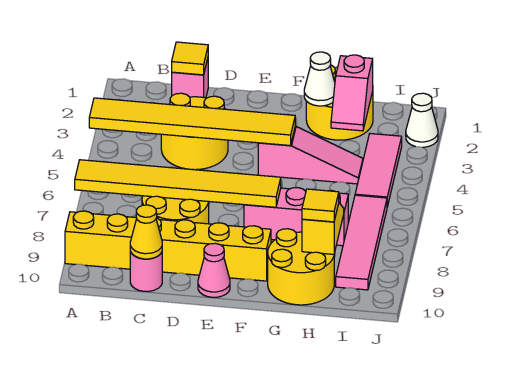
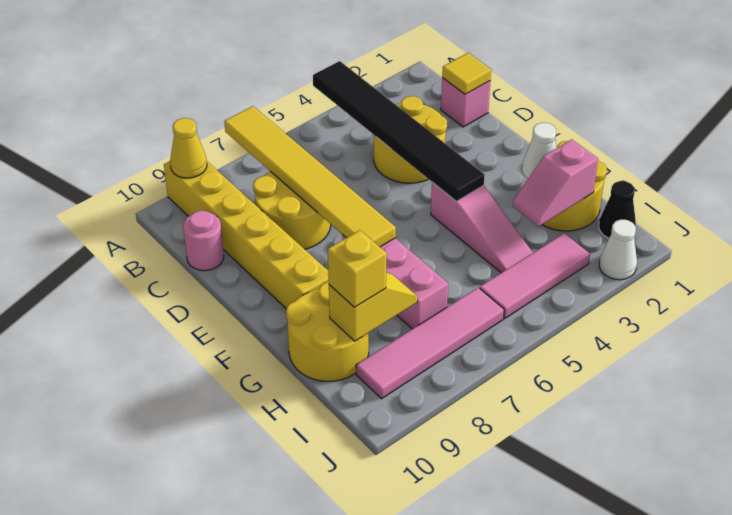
yellow 1x6 tile [89,98,295,146] -> black 1x6 tile [313,61,485,201]
yellow 1x1 cone [130,205,162,259] -> yellow 1x1 cone moved to [170,118,207,178]
pink 1x1 cone [198,243,230,297] -> none
yellow 1x1 tile [302,189,339,222] -> yellow 1x1 brick [328,230,387,307]
none -> black 1x1 cone [599,181,636,238]

